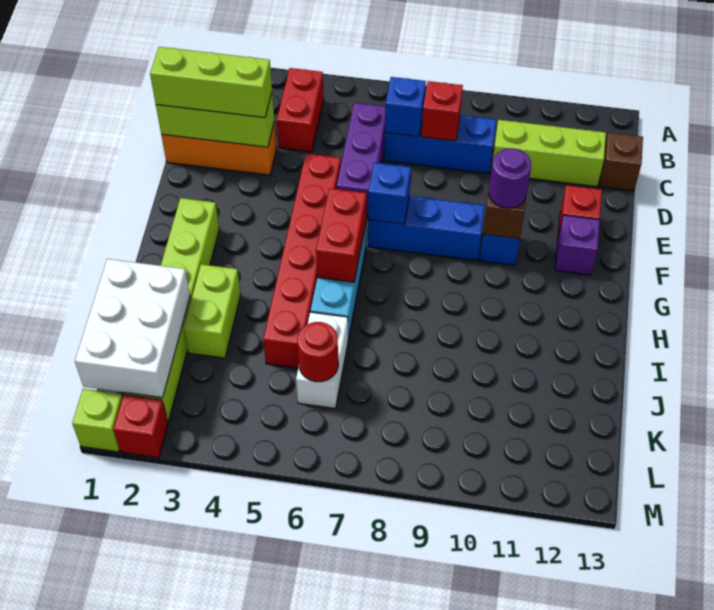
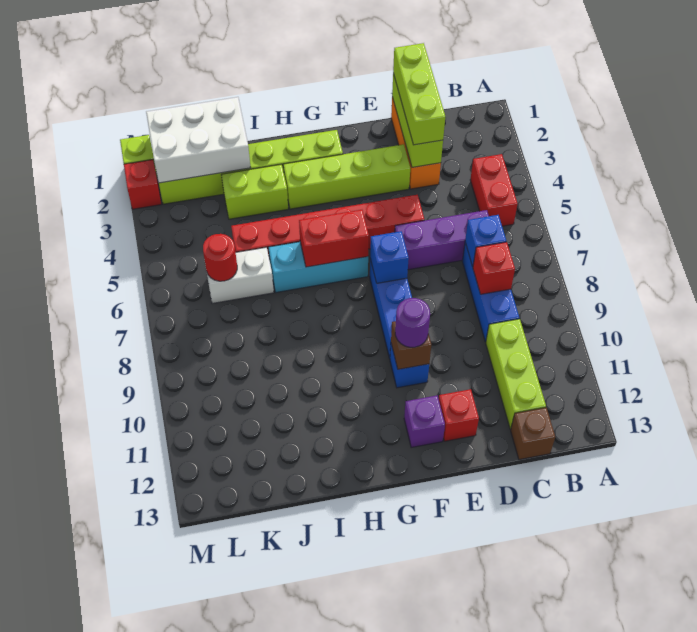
red 1x2 brick [277,68,324,152] -> red 1x2 brick turned to [470,154,518,226]
none -> lime 1x4 brick [283,144,410,209]

